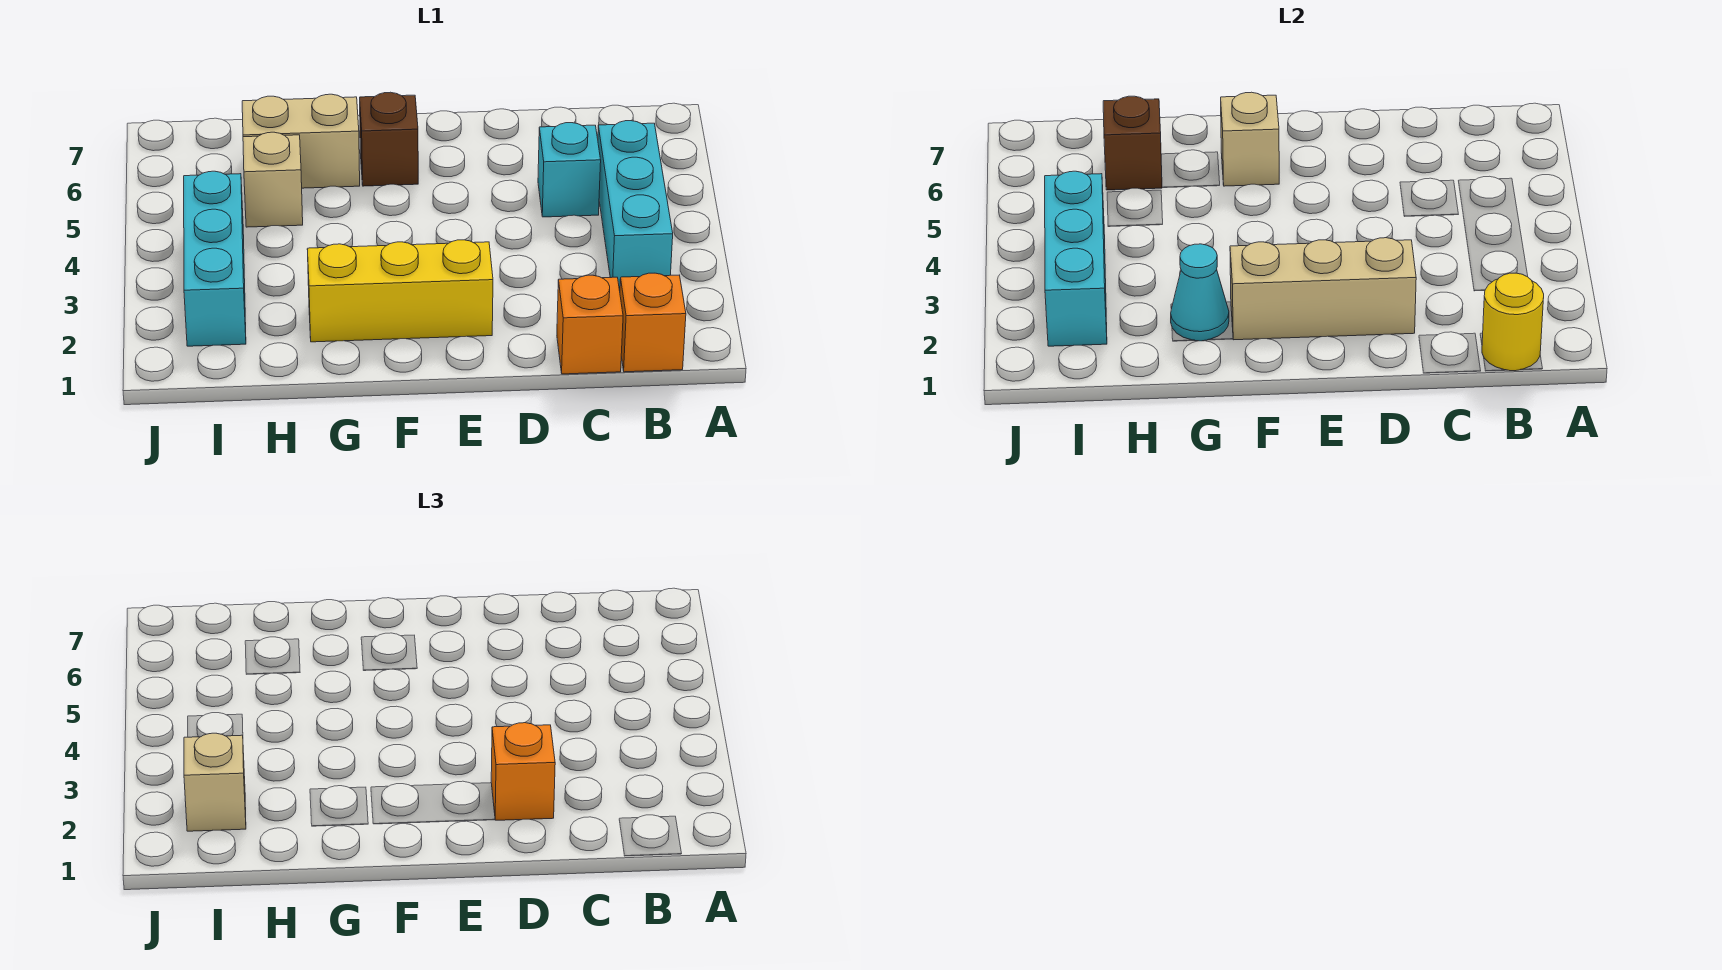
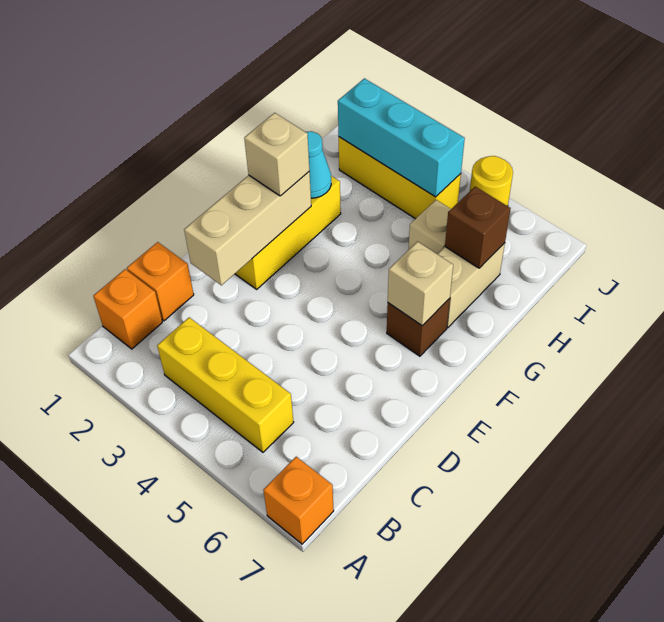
yellow 1x1 round brick [1482,273,1544,371] -> yellow 1x1 round brick moved to [470,156,513,206]
cyan 1x3 brick [598,121,673,291] -> yellow 1x3 brick [157,317,294,452]
cyan 1x1 brick [538,123,601,217] -> none
orange 1x1 brick [491,723,555,820] -> orange 1x1 brick moved to [263,457,334,544]
cyan 1x3 brick [184,171,246,346] -> yellow 1x3 brick [339,137,461,219]
tan 1x1 brick [184,733,246,831] -> tan 1x1 brick moved to [244,113,309,196]

